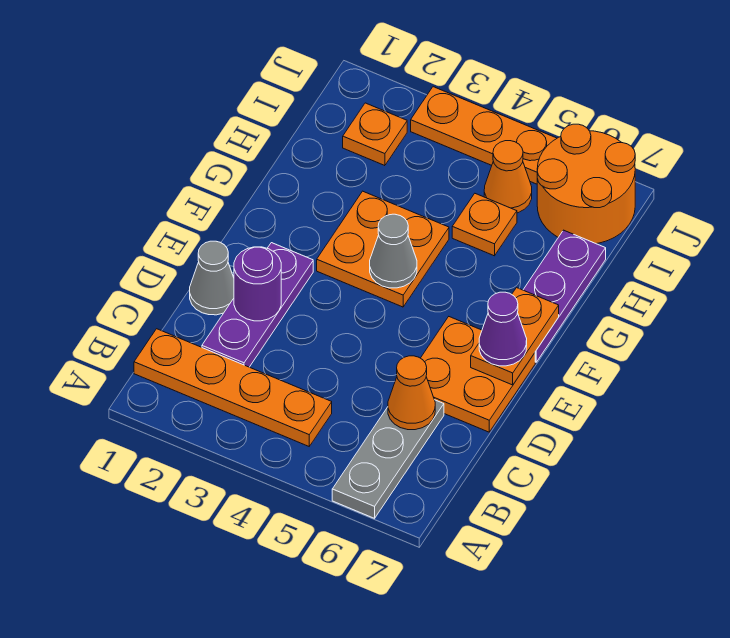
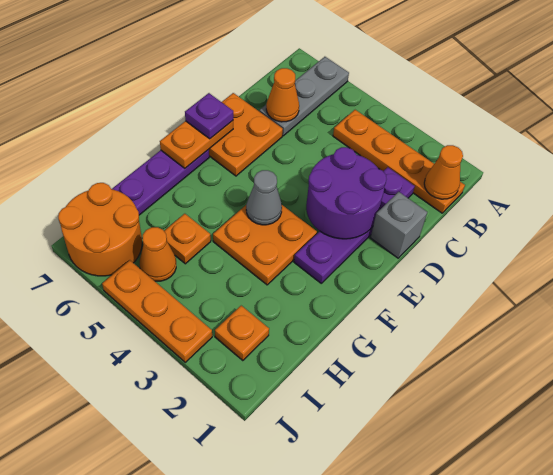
none -> orange 1x1 cone [424,145,463,199]
purple 1x3 plate [202,243,313,367] -> purple 1x4 plate [294,167,415,283]
grey 1x1 cone [190,241,234,315] -> grey 1x1 brick [370,192,427,258]
purple 1x1 round brick [234,247,281,321] -> purple 2x2 round brick [306,147,387,239]
purple 1x1 cone [479,292,527,366] -> purple 1x1 plate [185,93,233,139]

